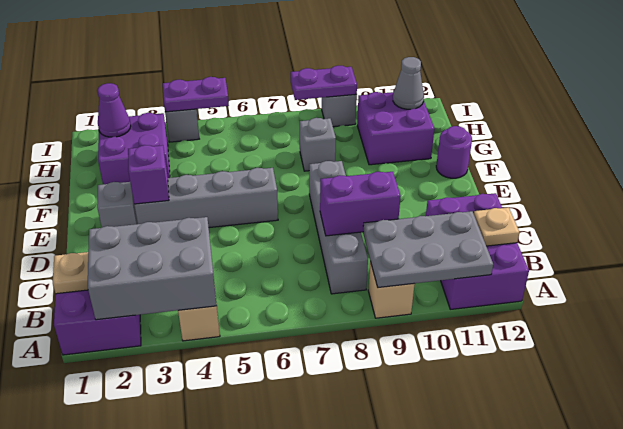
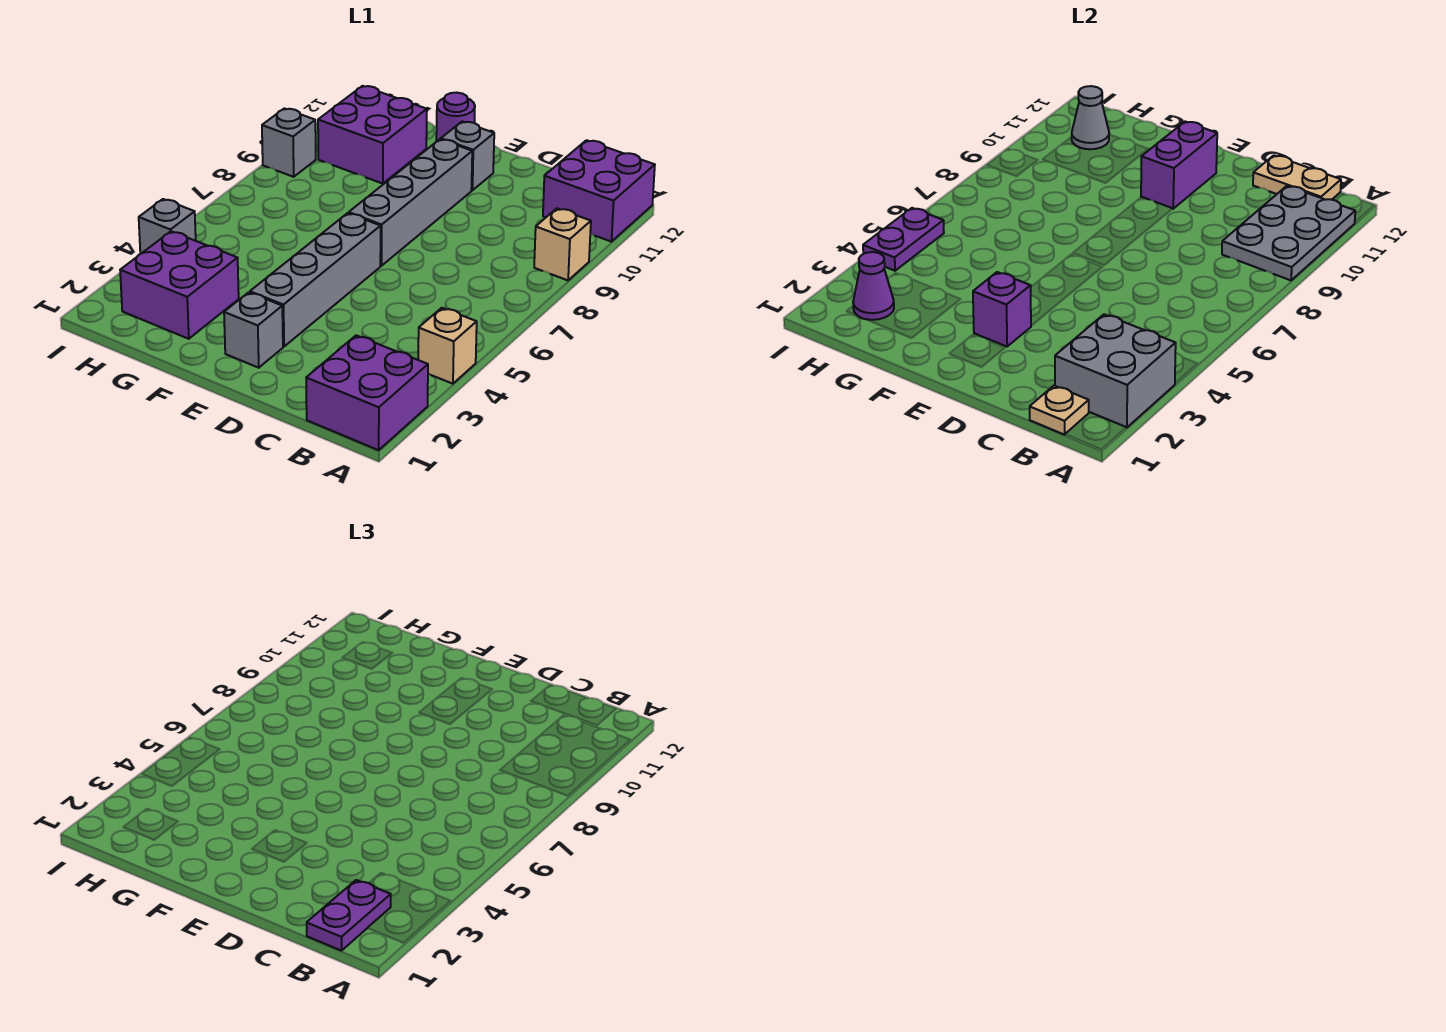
grey 2x3 brick [88,217,217,320] -> grey 2x2 brick [1055,314,1176,428]
purple 2x3 brick [426,193,529,309] -> purple 2x2 brick [543,140,655,242]
grey 1x4 brick [309,161,368,294] -> grey 1x4 brick turned to [349,139,472,266]
tan 1x1 plate [474,207,520,246] -> tan 1x2 plate [1253,155,1341,200]
purple 1x2 brick [320,172,401,236] -> purple 1x2 brick moved to [1141,122,1217,209]
grey 1x1 brick [300,118,336,171] -> grey 1x1 brick moved to [441,122,494,190]
purple 1x2 plate [291,66,357,100] -> purple 1x2 plate moved to [307,880,391,951]

